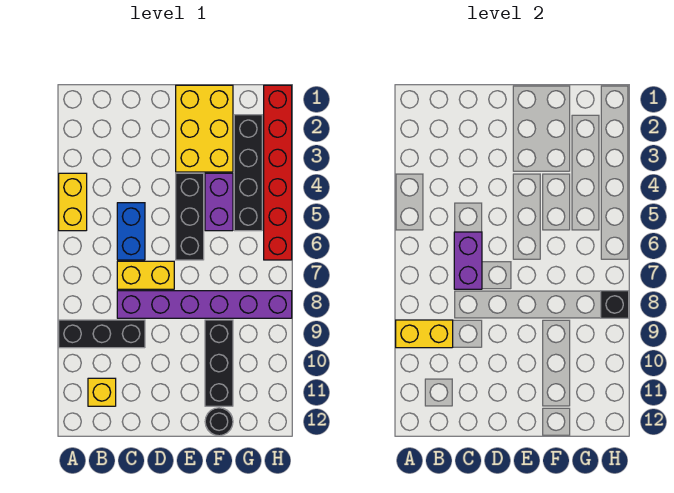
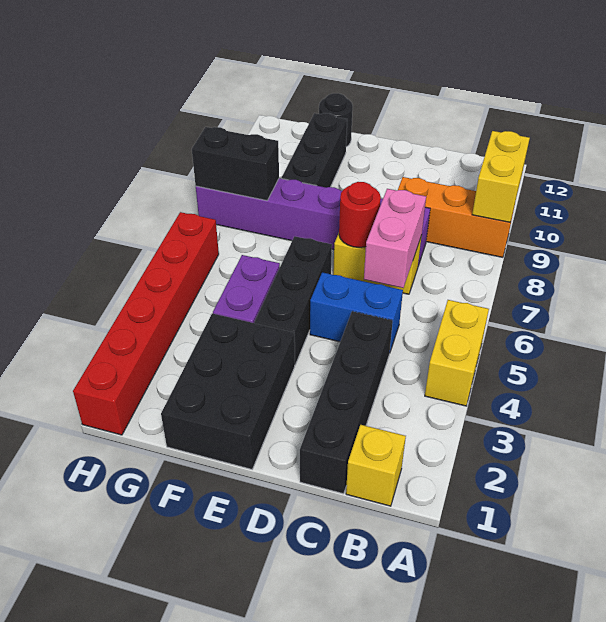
black 1x3 brick [59,320,145,348] -> orange 1x3 brick [398,177,514,257]
yellow 1x2 brick [396,320,453,348] -> yellow 1x2 brick turned to [472,131,530,222]
yellow 1x1 brick [88,378,116,406] -> yellow 1x1 brick moved to [346,425,406,506]
blue 1x2 brick [117,203,145,260] -> blue 1x2 brick turned to [310,272,403,351]
purple 1x2 brick [454,232,482,289] -> pink 1x2 brick [364,189,426,288]
none -> red 1x1 round brick [339,182,381,247]
yellow 2x3 brick [176,85,233,172] -> black 2x3 brick [161,313,295,469]
black 1x4 brick [234,115,262,231] -> black 1x4 brick moved to [300,311,393,494]
black 1x1 brick [601,291,629,318] -> black 1x2 brick [192,127,279,201]

